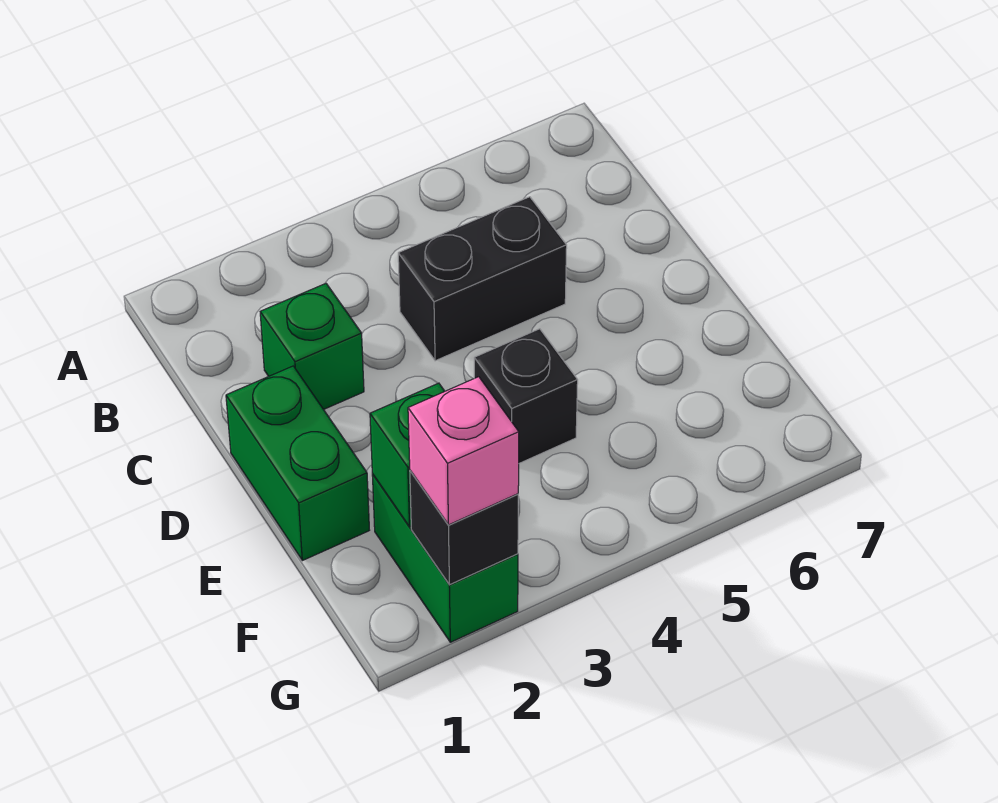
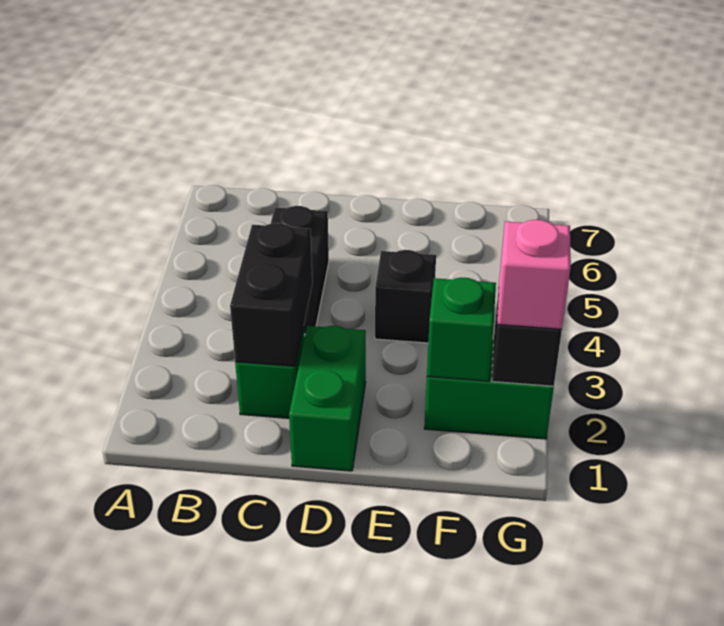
none -> black 1x2 brick [230,223,312,366]
green 1x2 brick [226,366,369,561] -> green 1x2 brick turned to [289,326,366,471]

